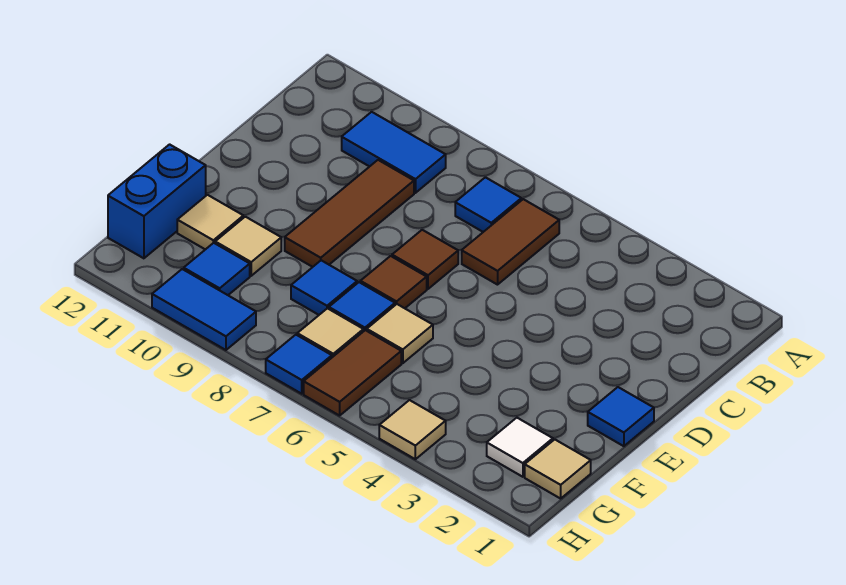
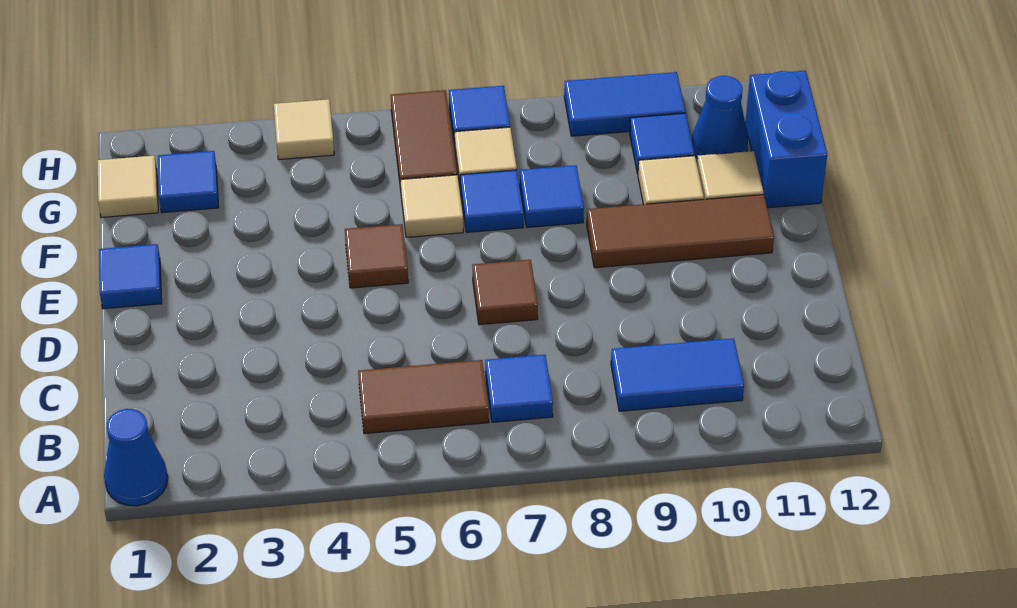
none -> blue 1x1 cone [104,409,168,506]
brown 1x2 tile [462,199,559,285] -> brown 1x2 tile turned to [358,360,489,434]
brown 1x3 tile [285,160,414,267] -> brown 1x3 tile turned to [587,195,774,268]
brown 1x1 tile [360,256,427,308] -> brown 1x1 tile moved to [345,224,408,288]
white 1x1 tile [487,418,553,477] -> blue 1x1 tile [158,151,219,213]
none -> blue 1x1 cone [692,76,748,158]

